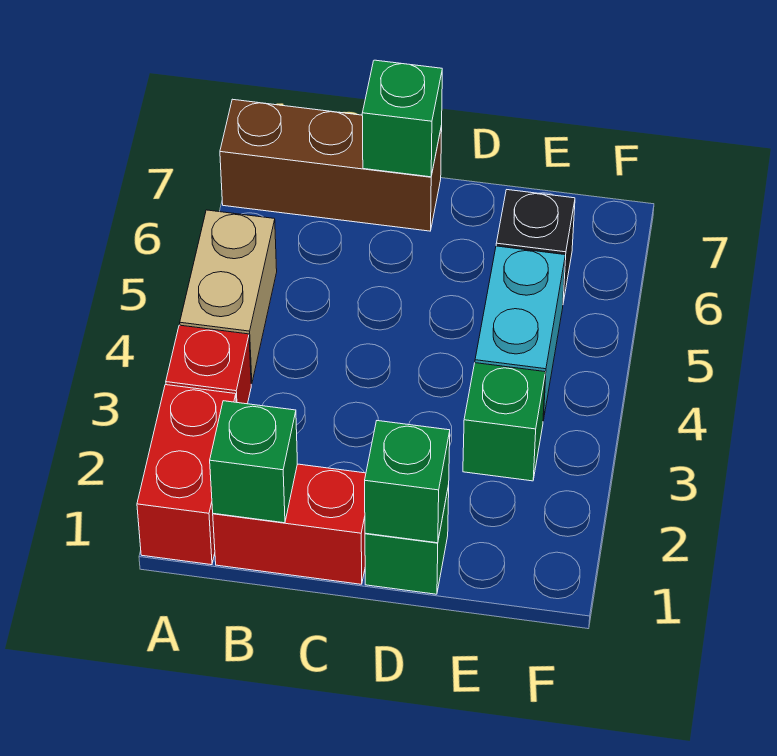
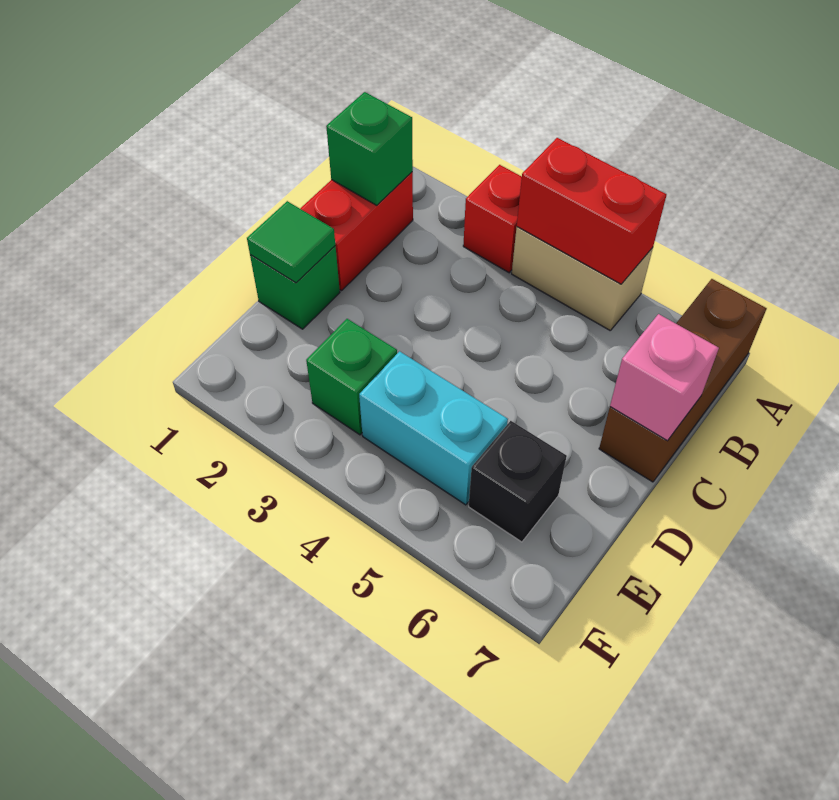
red 1x2 brick [137,385,236,565] -> red 1x2 brick moved to [517,138,667,284]
green 1x1 brick [362,60,442,177] -> pink 1x1 brick [610,314,719,441]
green 1x1 brick [365,421,450,543] -> green 1x1 tile [247,201,335,283]

